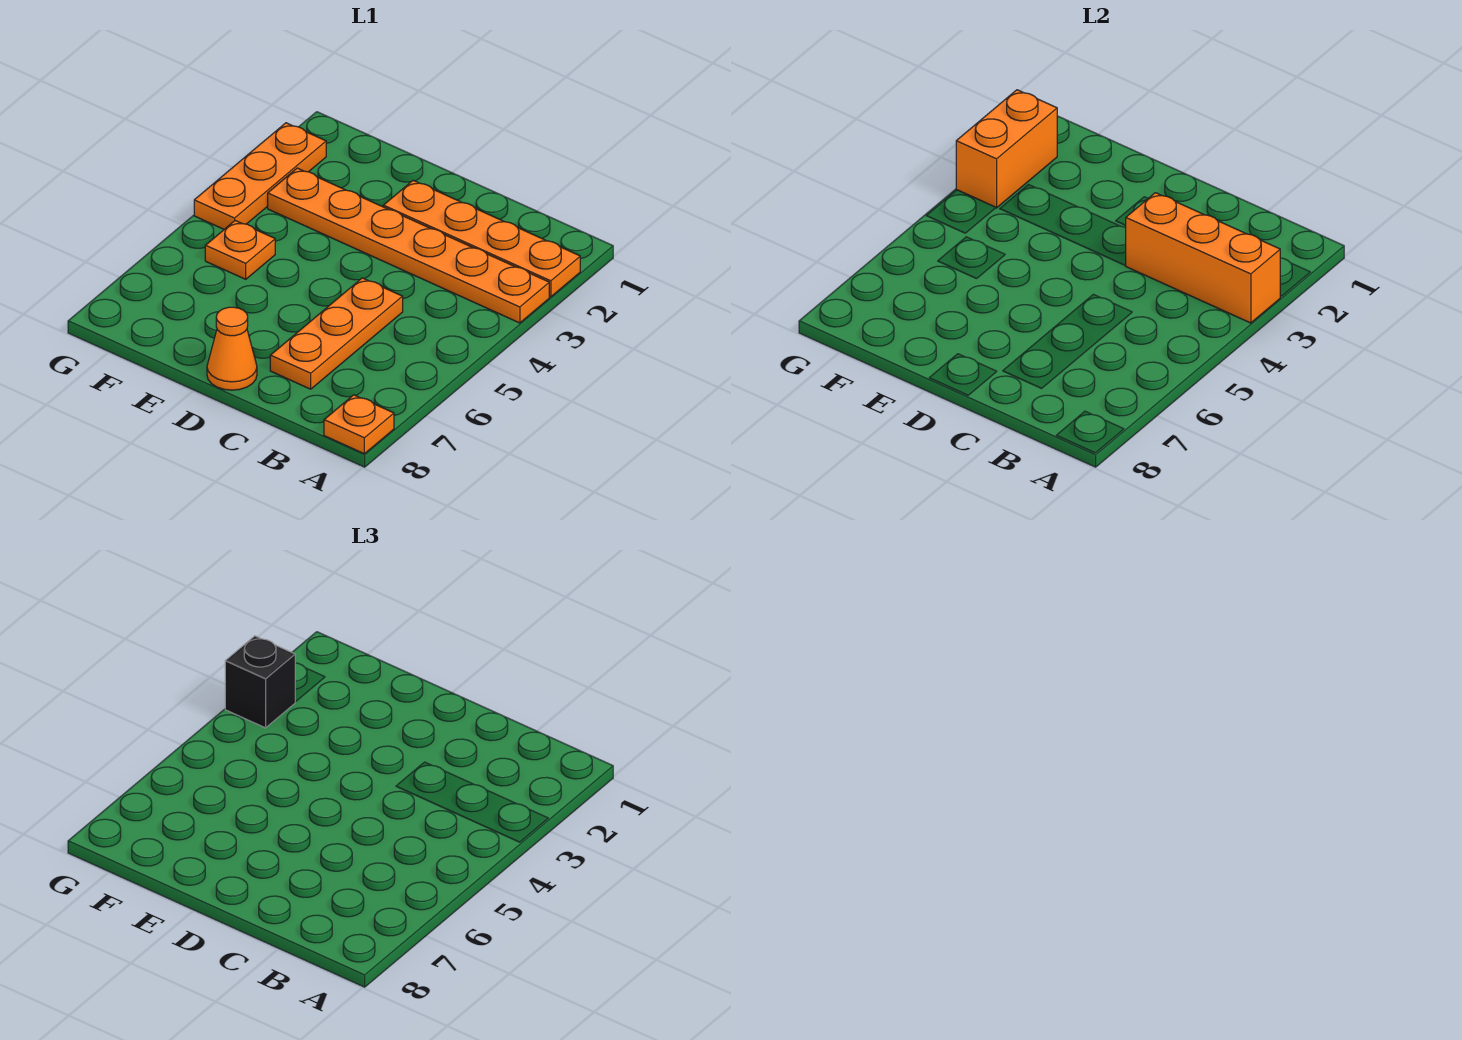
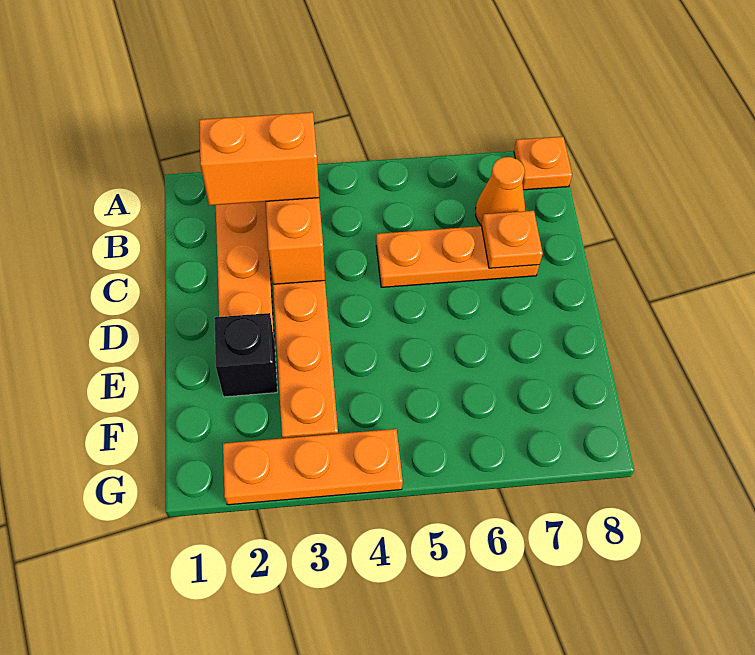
orange 1x1 cone [207,307,257,390] -> orange 1x1 cone moved to [476,157,525,226]
orange 1x1 plate [205,221,275,279] -> orange 1x1 plate moved to [482,211,543,268]
orange 1x2 brick [956,90,1057,208] -> orange 1x2 brick moved to [199,112,319,205]
black 1x1 brick [225,636,295,728] -> black 1x1 brick moved to [214,313,277,397]

